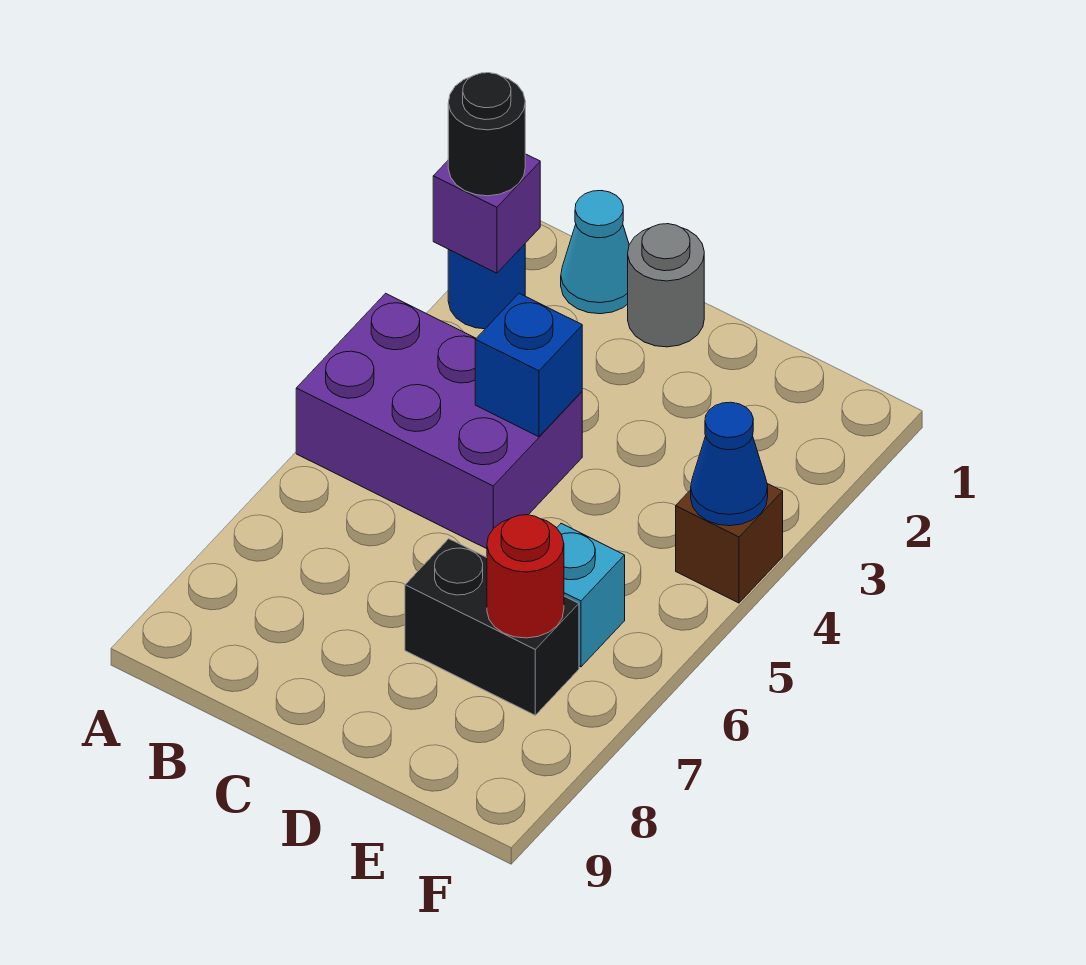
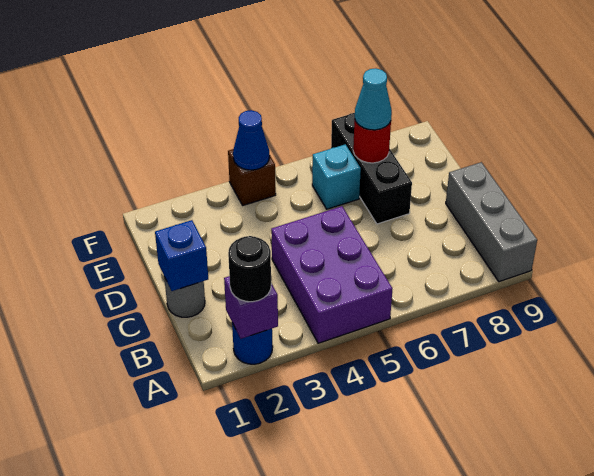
none -> grey 1x3 brick [446,162,537,282]
cyan 1x1 cone [561,191,629,314] -> cyan 1x1 cone moved to [355,68,392,130]
blue 1x1 brick [475,293,582,437] -> blue 1x1 brick moved to [155,220,208,291]
black 1x2 brick [405,539,579,715] -> black 1x3 brick [331,113,412,224]

